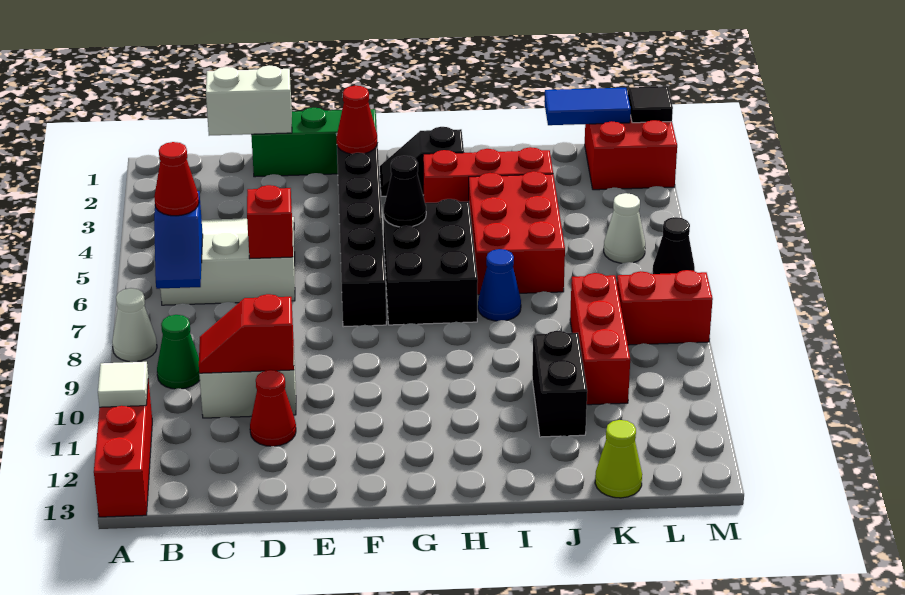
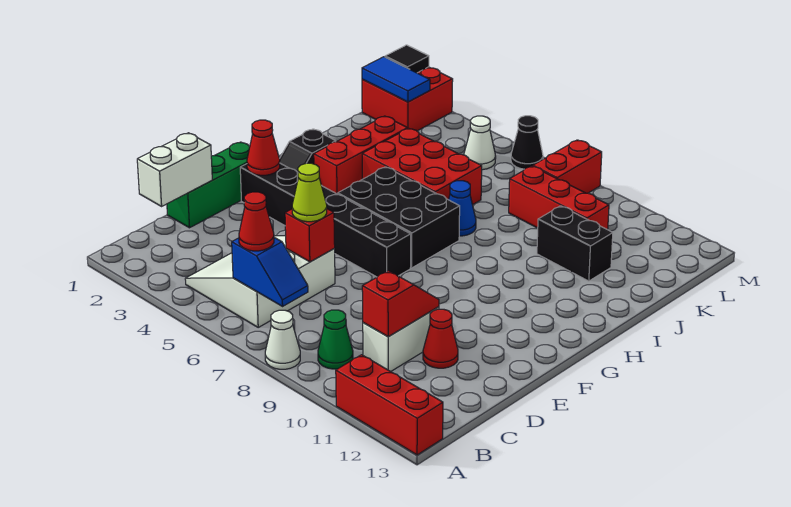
white 1x1 tile [98,362,148,407] -> none
red 1x2 slope [199,294,294,373] -> red 1x2 slope turned to [362,271,439,337]
black 1x1 cone [384,156,426,227] -> none
blue 1x2 tile [545,88,631,125] -> blue 1x2 tile turned to [362,57,430,102]
lime 1x1 cone [595,420,642,498] -> lime 1x1 cone moved to [292,163,327,222]

